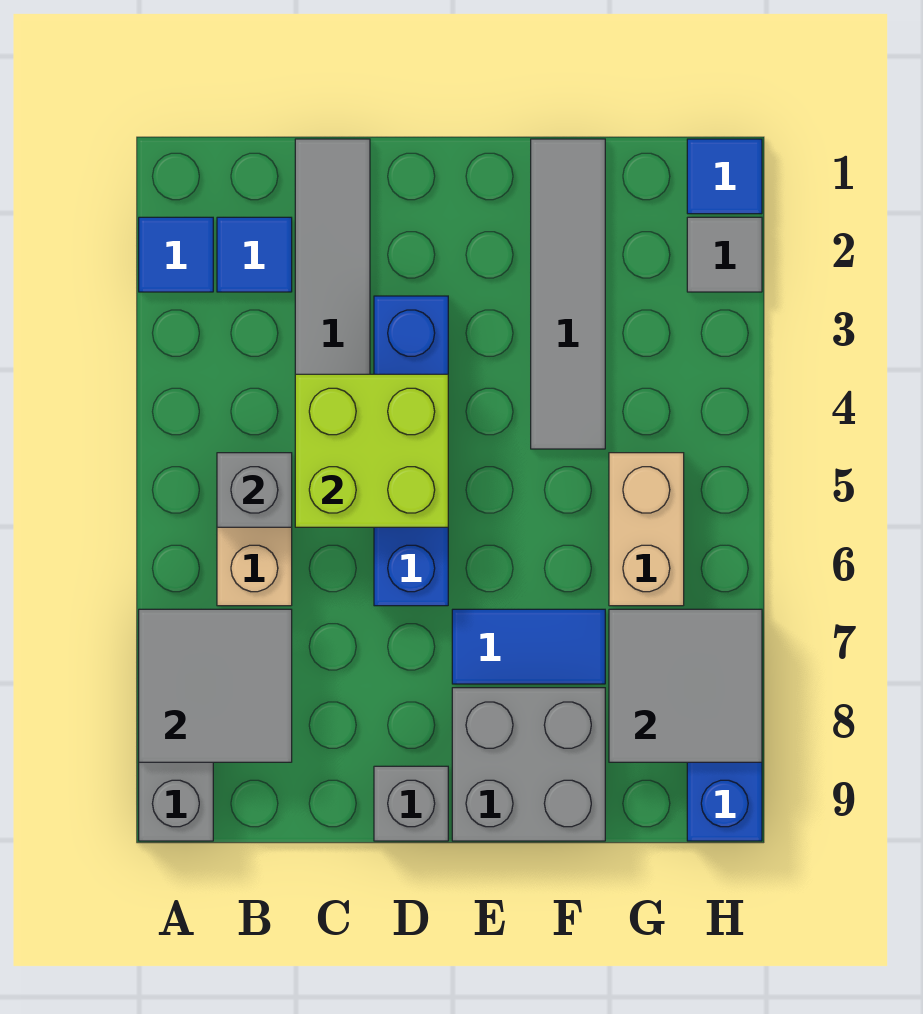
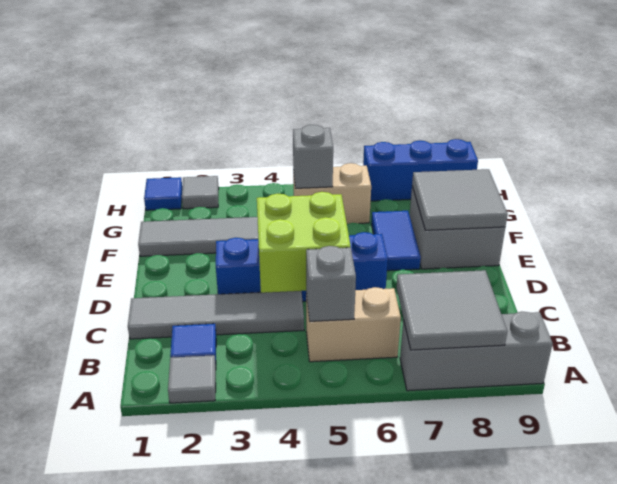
blue 1x1 tile [139,217,213,292] -> grey 1x1 tile [168,355,216,403]
grey 1x1 brick [374,766,448,841] -> grey 1x1 brick moved to [293,125,333,188]
grey 2x2 tile [609,609,762,762] -> grey 2x2 tile moved to [412,169,508,230]

